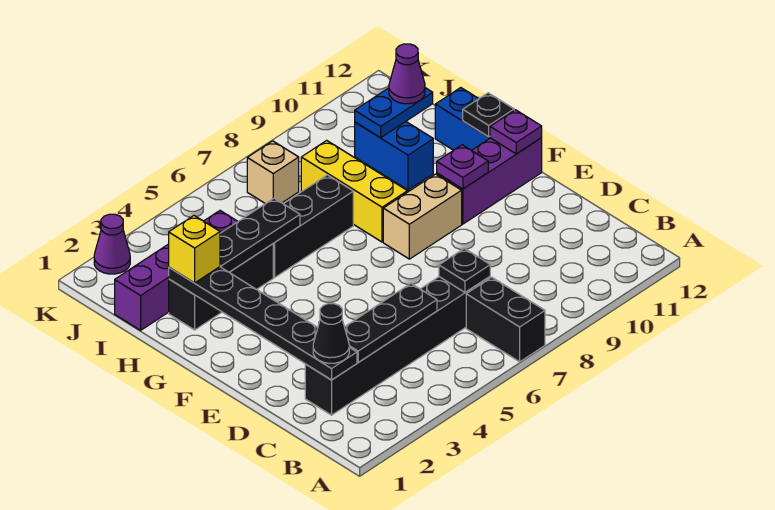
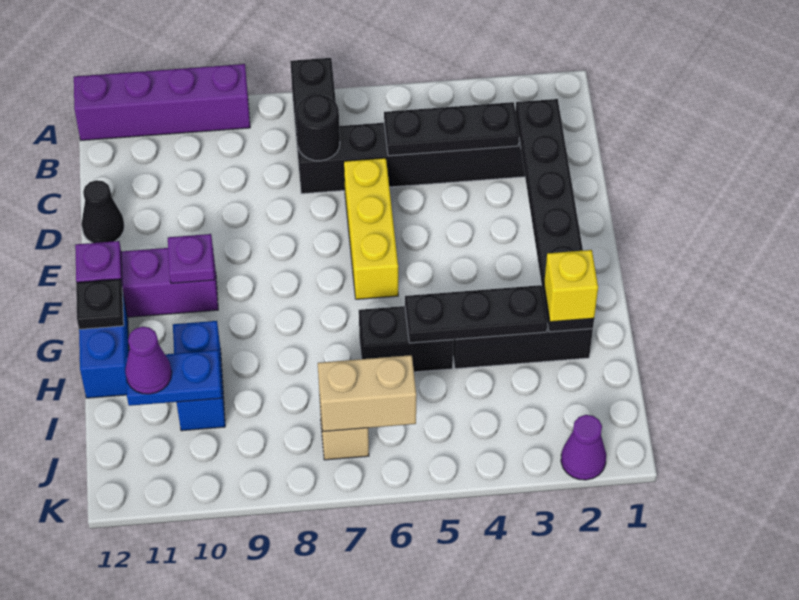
black 1x1 cone [313,304,349,363] -> black 1x1 cone moved to [81,180,124,243]
black 1x1 plate [439,248,490,292] -> black 1x1 round brick [296,95,340,161]
tan 1x2 brick [383,174,462,259] -> tan 1x2 brick moved to [318,355,416,431]
yellow 1x3 brick [301,140,408,242] -> yellow 1x3 brick moved to [344,158,398,299]
black 1x3 brick [273,175,353,277] -> black 1x2 brick [359,306,454,372]
purple 1x4 brick [115,211,238,330] -> purple 1x4 brick moved to [74,64,250,140]

